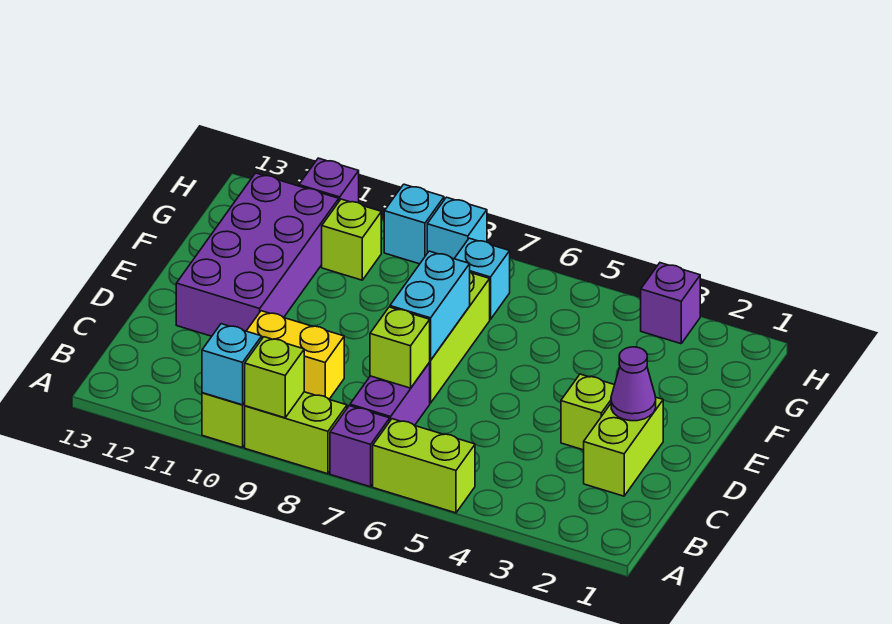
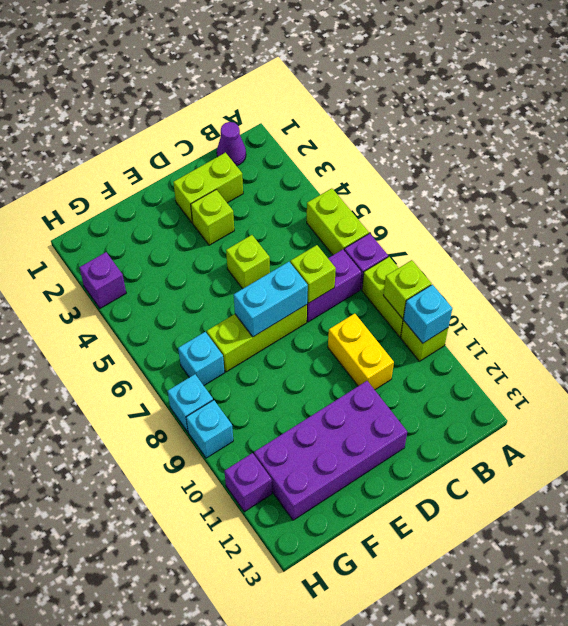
purple 1x1 cone [611,347,656,421] -> purple 1x1 cone moved to [217,122,246,166]
lime 1x1 brick [322,199,381,280] -> lime 1x1 brick moved to [226,235,270,289]

